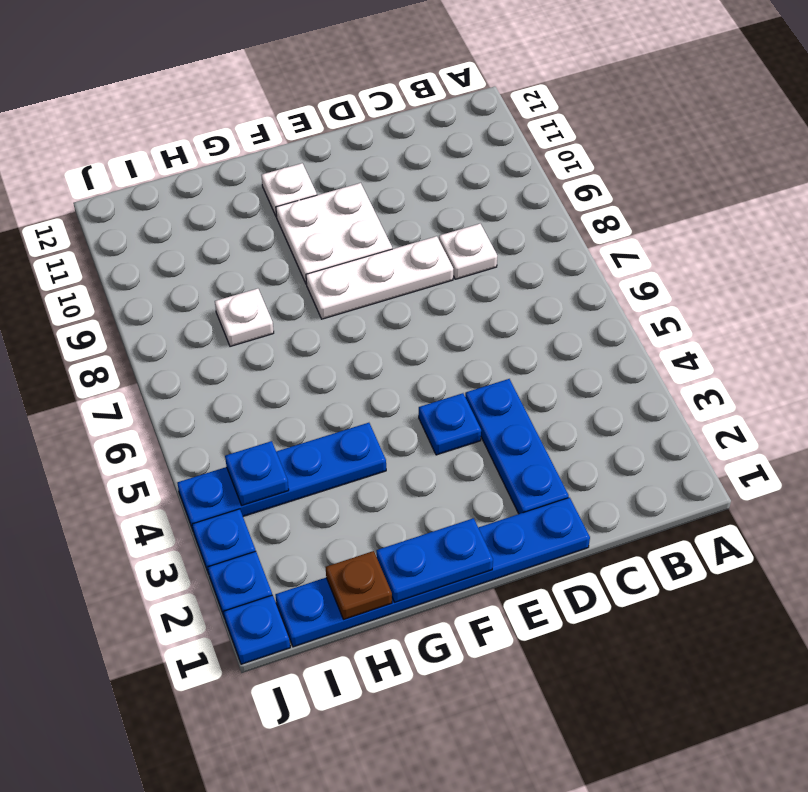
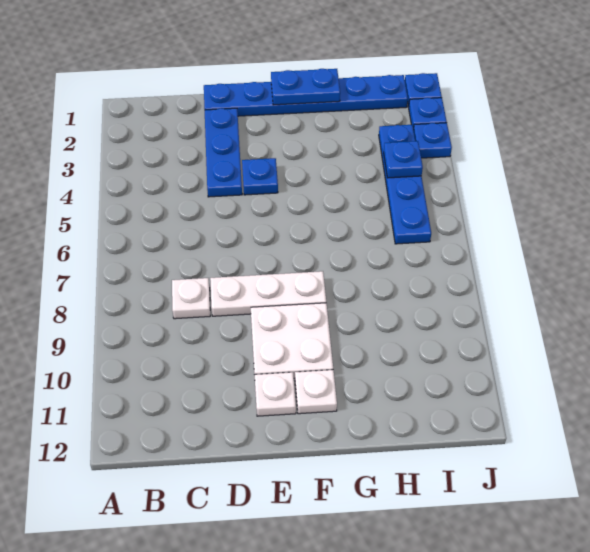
blue 1x4 plate [177,423,386,532] -> blue 1x4 plate turned to [379,125,431,244]
brown 1x1 plate [326,551,392,619] -> none
white 1x1 plate [215,289,274,346] -> white 1x1 plate moved to [255,372,296,416]

